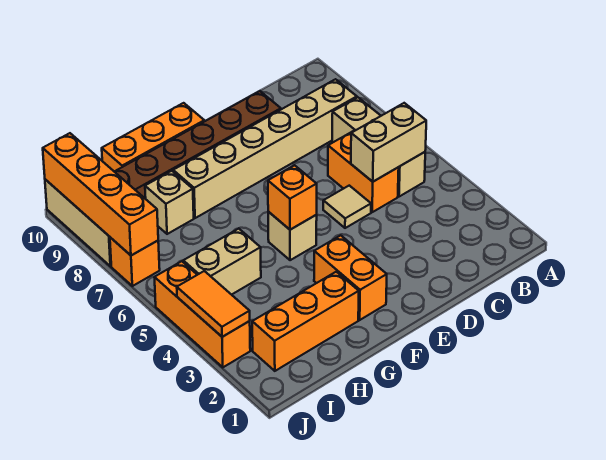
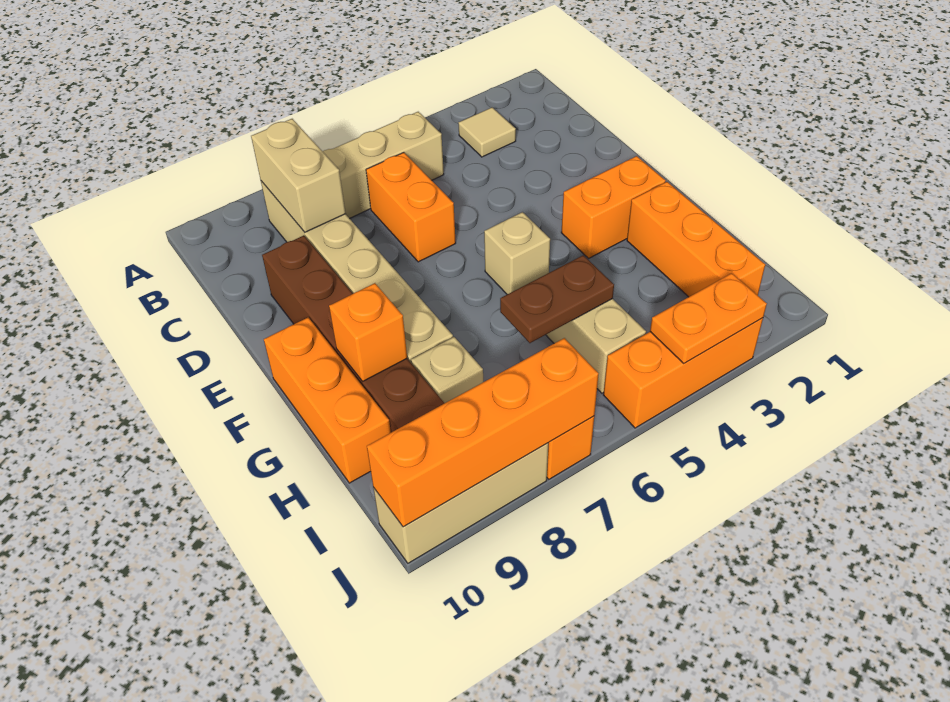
tan 1x2 brick [351,103,426,182] -> tan 1x2 brick moved to [251,119,346,232]
orange 1x2 brick [328,131,399,212] -> orange 1x2 brick turned to [366,153,456,262]
tan 1x1 tile [323,186,371,228] -> tan 1x1 tile moved to [458,108,516,157]
orange 1x1 brick [268,165,317,230] -> orange 1x1 brick moved to [329,283,407,381]
none -> brown 1x2 plate [500,255,614,343]
orange 1x2 tile [177,271,250,337] -> orange 1x2 plate [650,273,767,363]

